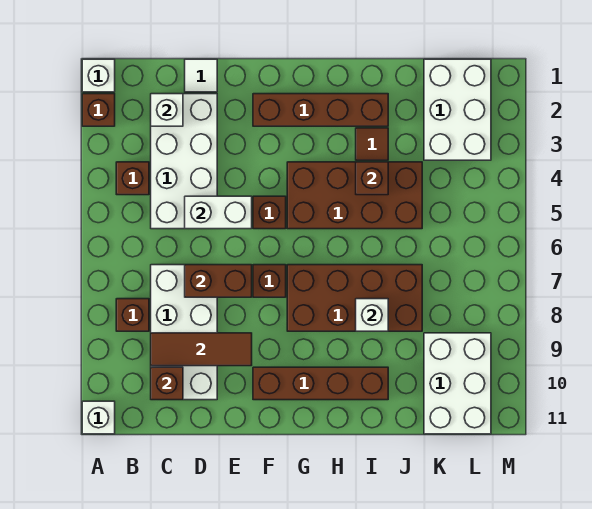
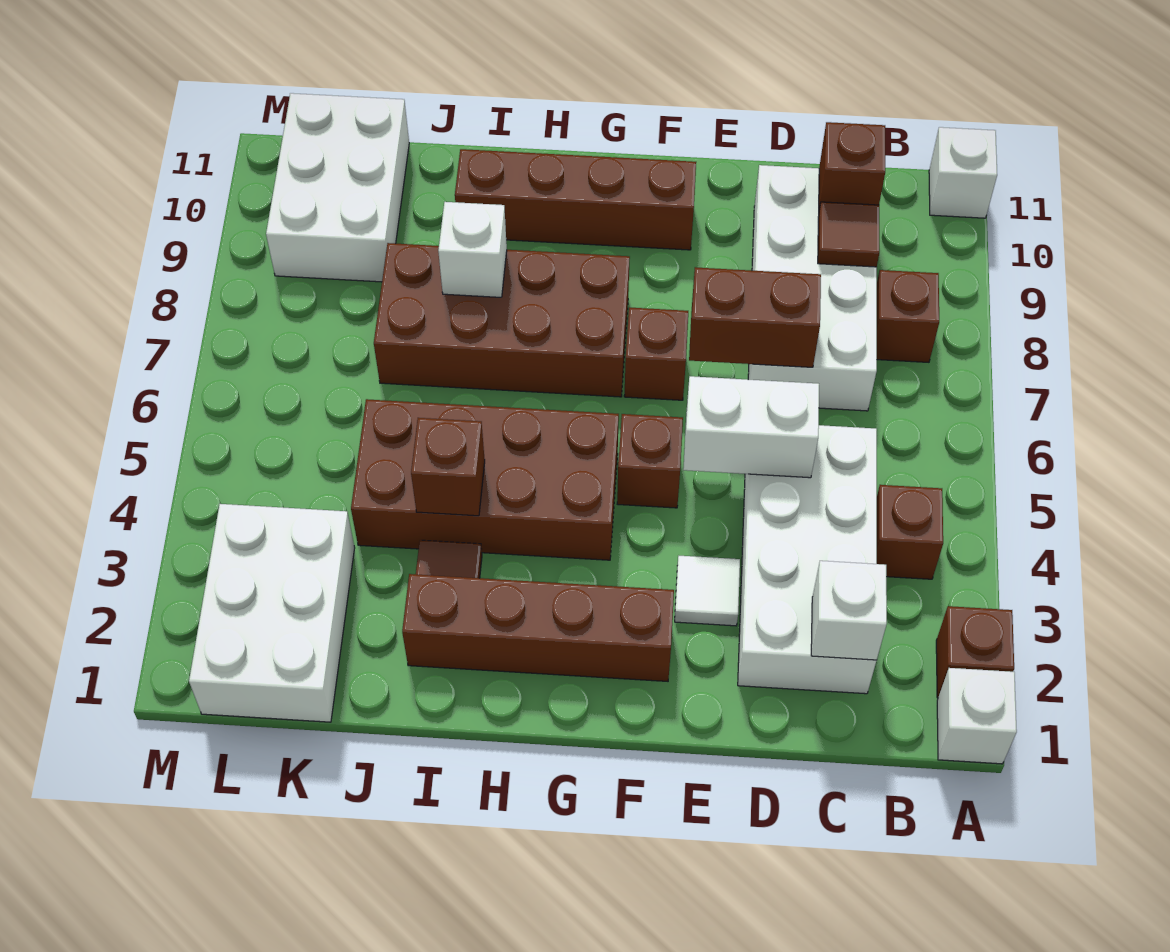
brown 1x3 tile [151,333,252,366] -> brown 1x1 tile [818,202,879,267]
white 1x1 tile [185,59,217,92] -> white 1x1 tile moved to [675,556,740,626]

